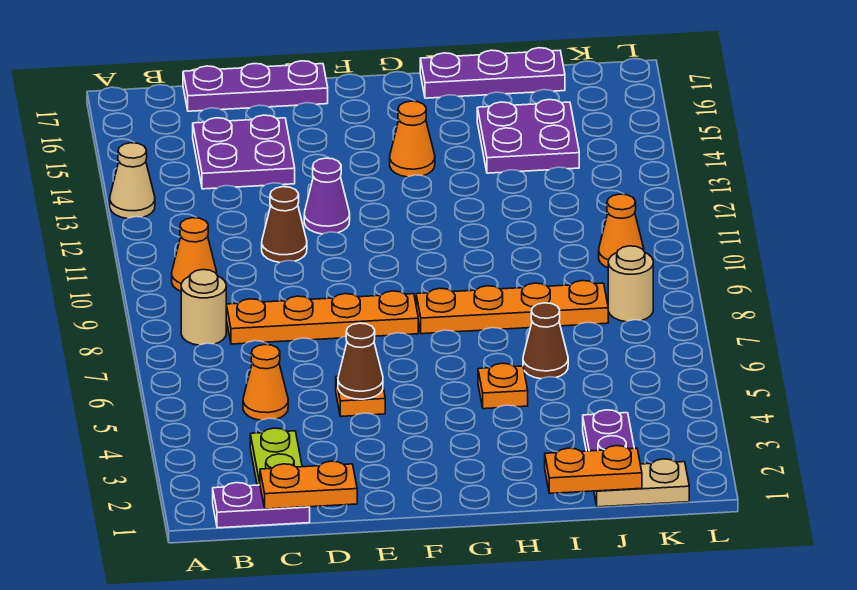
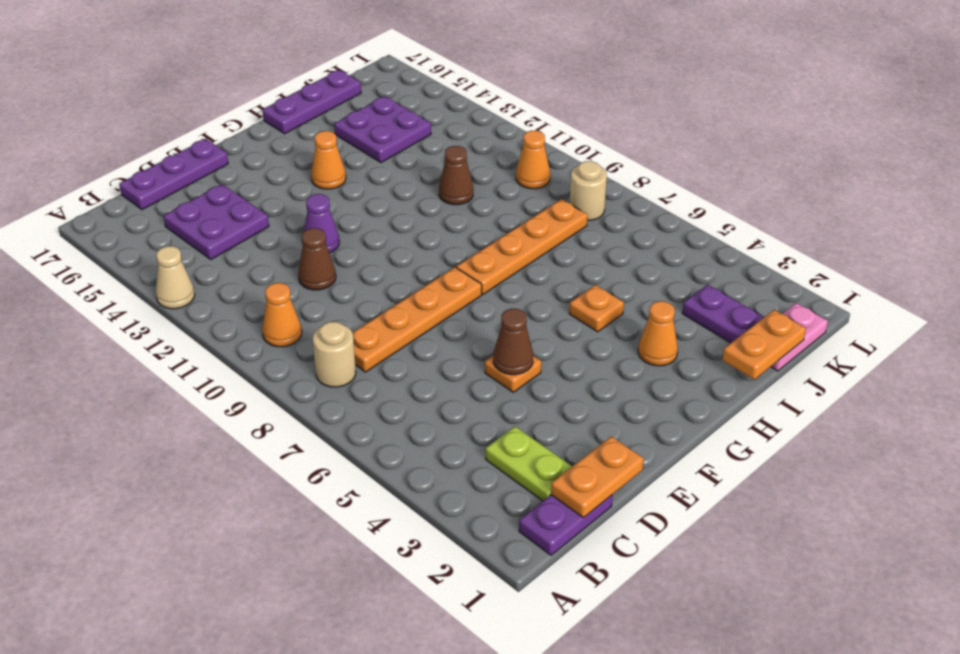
orange 1x1 cone [243,344,288,420] -> orange 1x1 cone moved to [638,301,678,366]
brown 1x1 cone [523,303,568,379] -> brown 1x1 cone moved to [439,146,473,205]
tan 1x2 plate [594,459,689,507] -> pink 1x2 plate [771,303,828,371]

